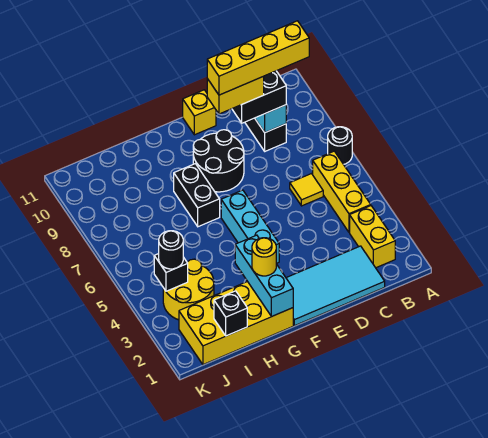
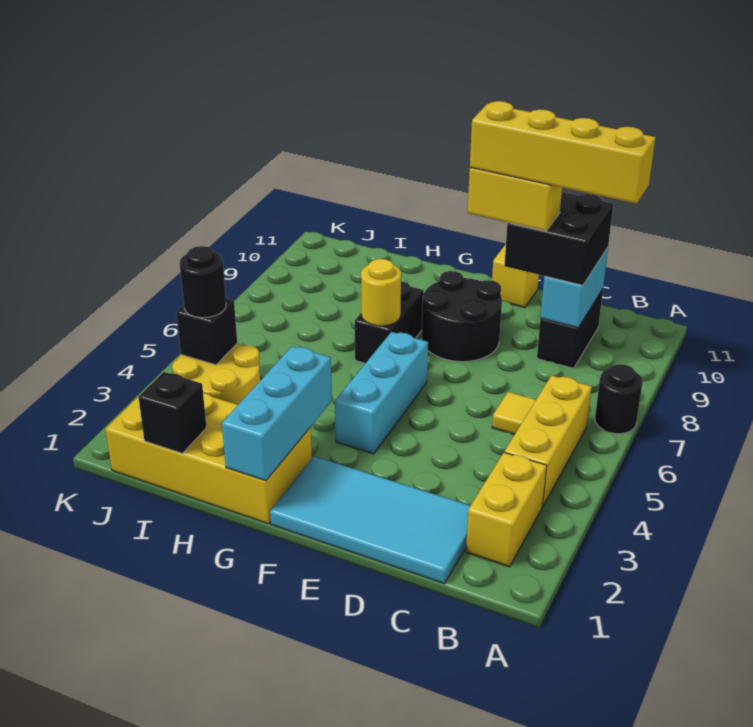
yellow 1x1 round brick [252,238,276,276] -> yellow 1x1 round brick moved to [361,259,401,326]

